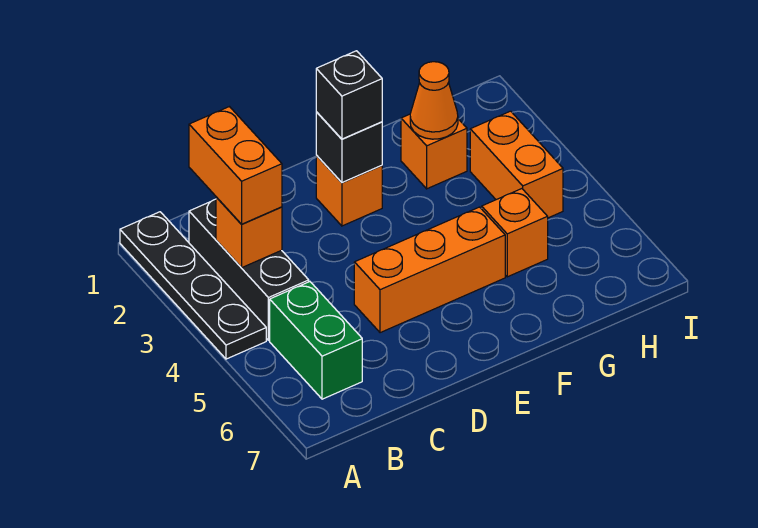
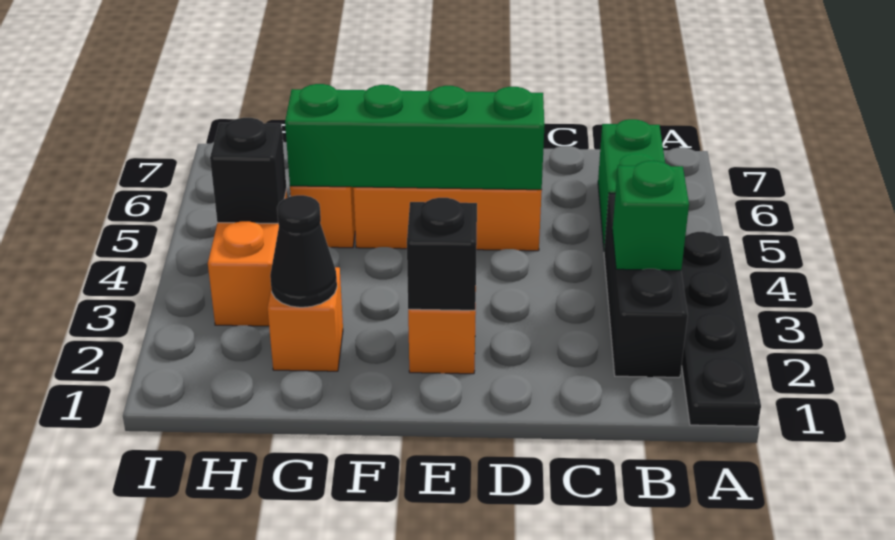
orange 1x2 brick [189,107,282,224] -> none
orange 1x1 brick [216,197,282,267] -> green 1x1 brick [612,161,689,270]
none -> green 1x4 brick [285,84,544,190]
black 1x1 brick [316,51,382,139] -> black 1x1 brick moved to [210,118,286,223]
orange 1x1 cone [410,62,458,139] -> black 1x1 cone [270,195,337,307]

